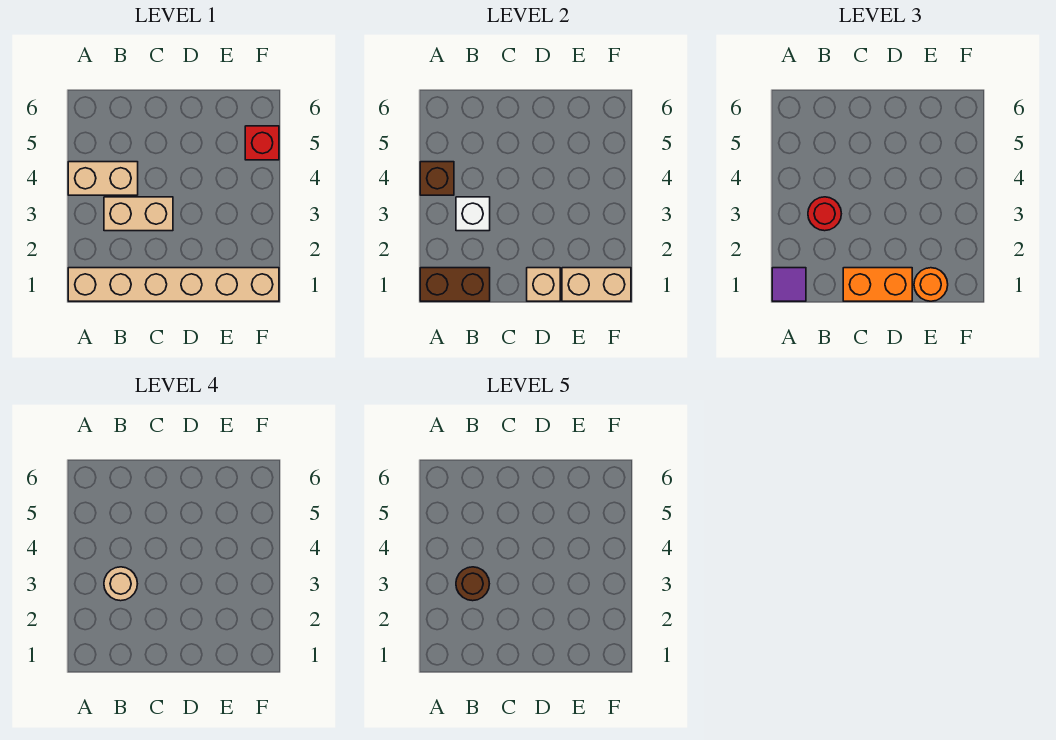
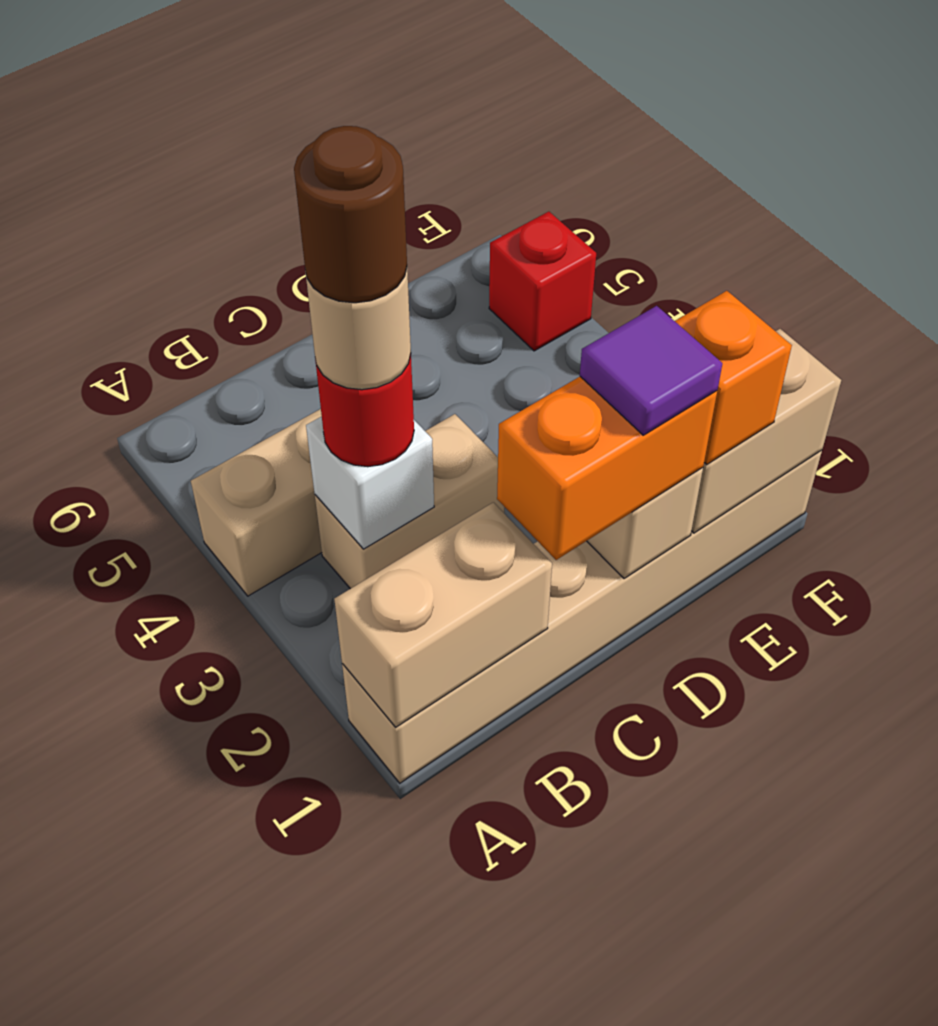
brown 1x2 brick [420,268,490,301] -> tan 1x2 brick [334,502,552,727]
purple 1x1 tile [772,268,806,301] -> purple 1x1 tile moved to [580,306,722,435]
brown 1x1 brick [420,162,454,195] -> none
orange 1x1 round brick [914,268,948,301] -> orange 1x1 brick [675,291,792,465]

